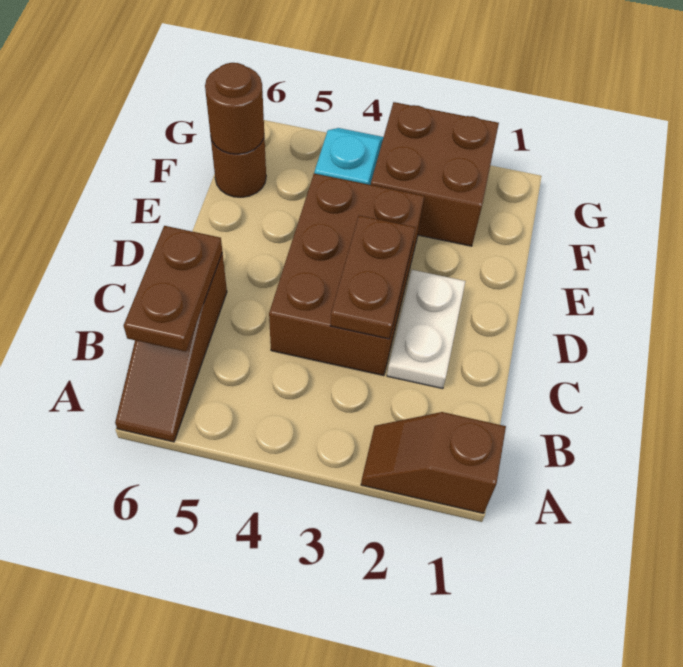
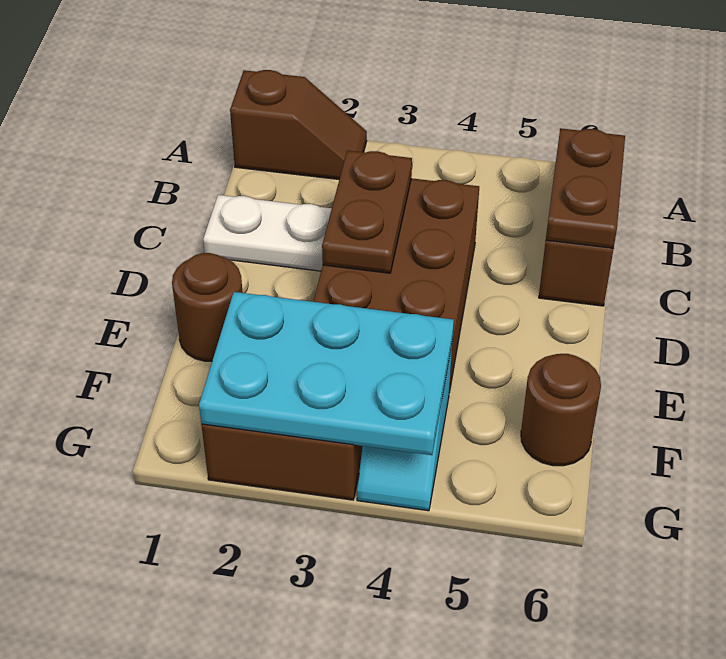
white 1x2 plate [387,270,465,389] -> white 1x2 plate turned to [203,195,332,271]
none -> cyan 2x3 plate [199,292,454,455]
brown 1x1 round brick [205,63,264,154] -> brown 1x1 round brick moved to [172,253,243,361]

